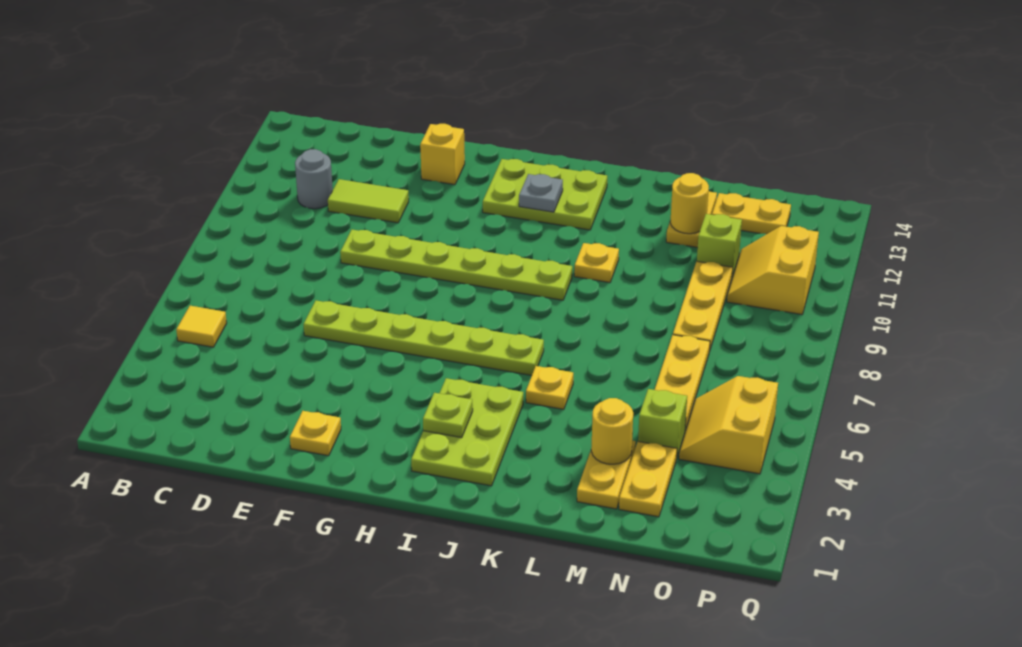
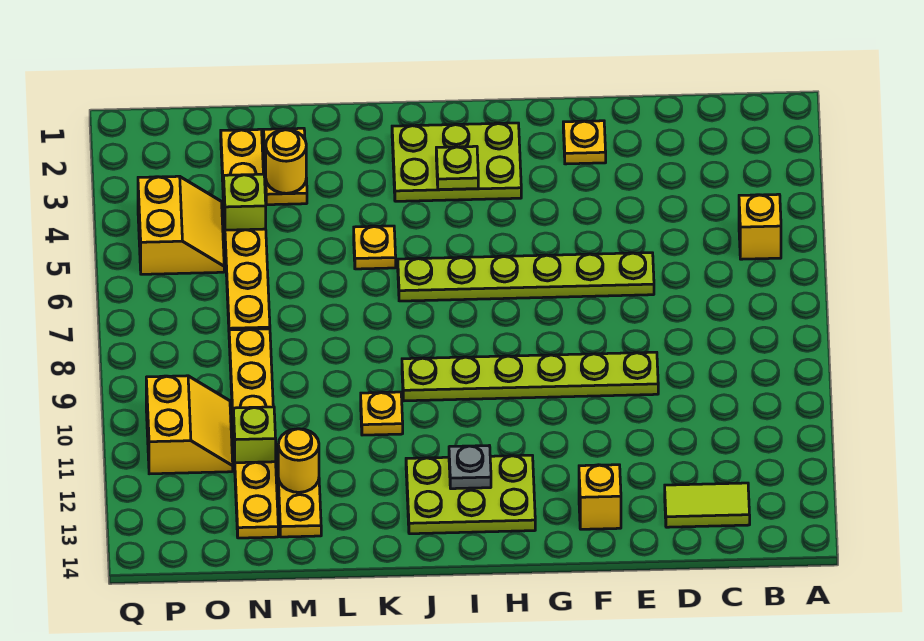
yellow 1x1 tile [176,306,227,347] -> yellow 1x1 brick [739,194,781,259]
grey 1x1 round brick [295,149,333,209] -> none
lime 1x2 tile [328,179,409,223] -> lime 1x2 tile moved to [665,483,750,527]
lime 2x3 plate [411,378,523,486] -> lime 2x3 plate turned to [392,123,521,201]
yellow 1x2 plate [712,193,791,234] -> yellow 1x2 plate turned to [235,462,278,538]

